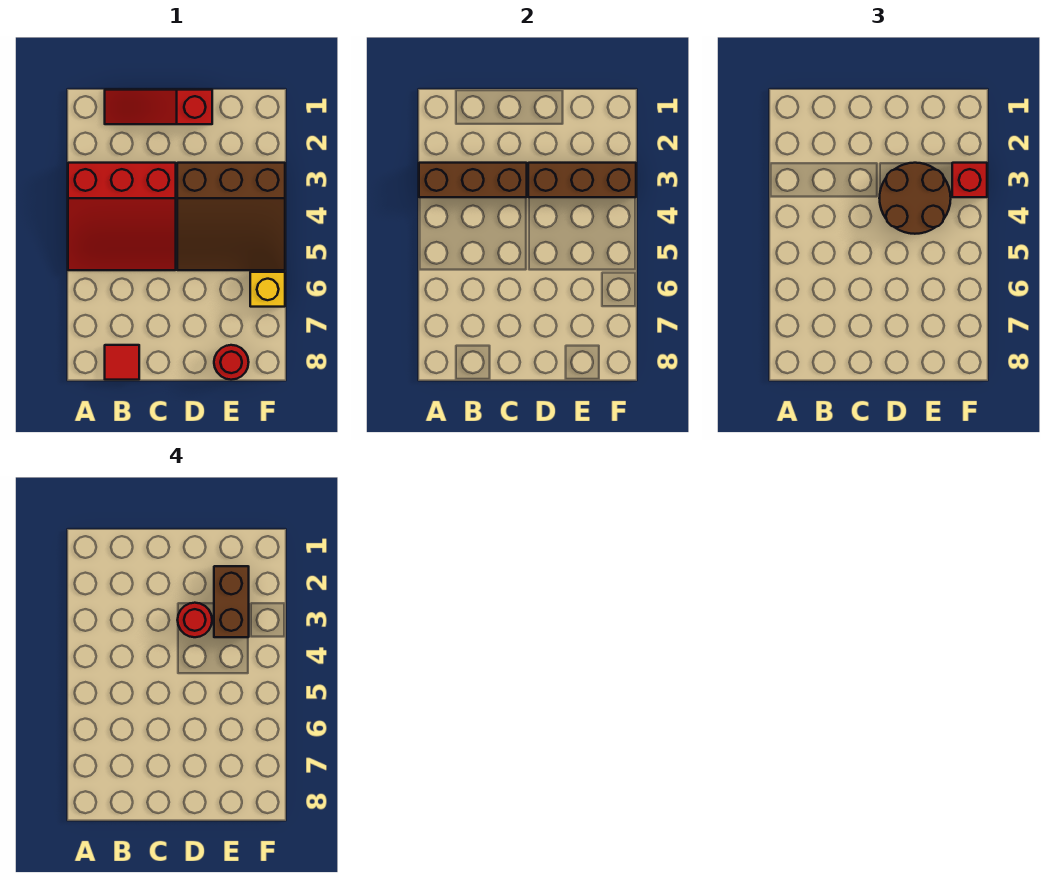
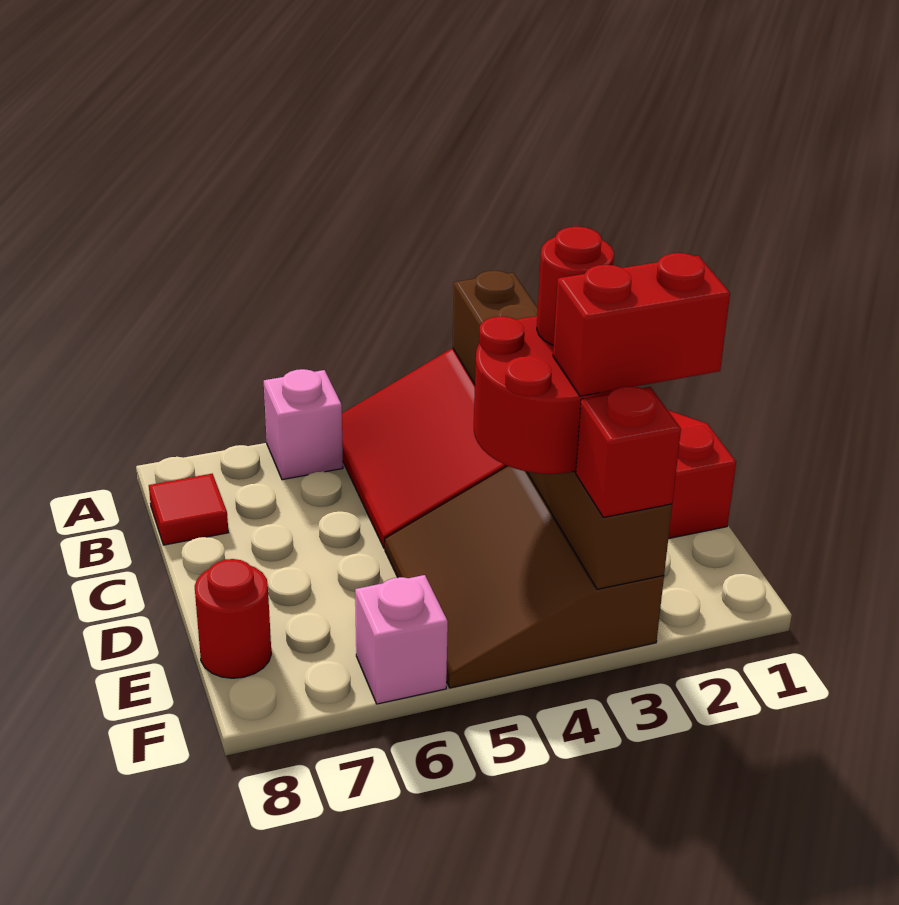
none -> pink 1x1 brick [264,369,343,480]
brown 2x2 round brick [879,163,951,234] -> red 2x2 round brick [474,316,613,474]
brown 1x2 brick [214,566,249,637] -> red 1x2 brick [553,253,730,396]
yellow 1x1 brick [250,272,285,307] -> pink 1x1 brick [355,575,448,704]

